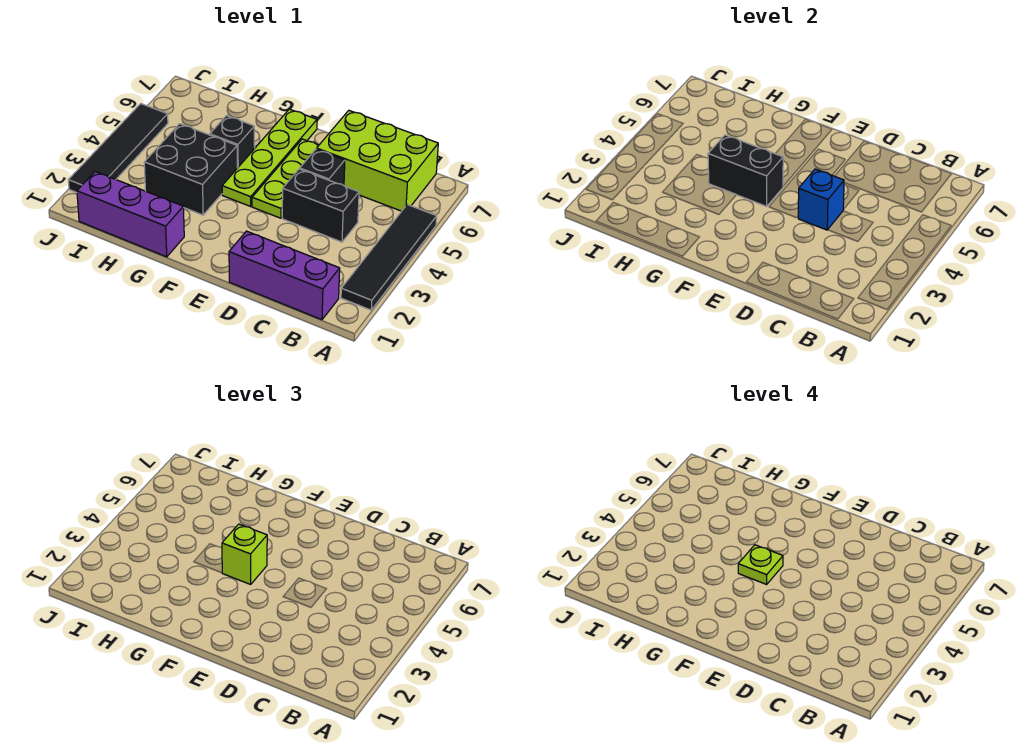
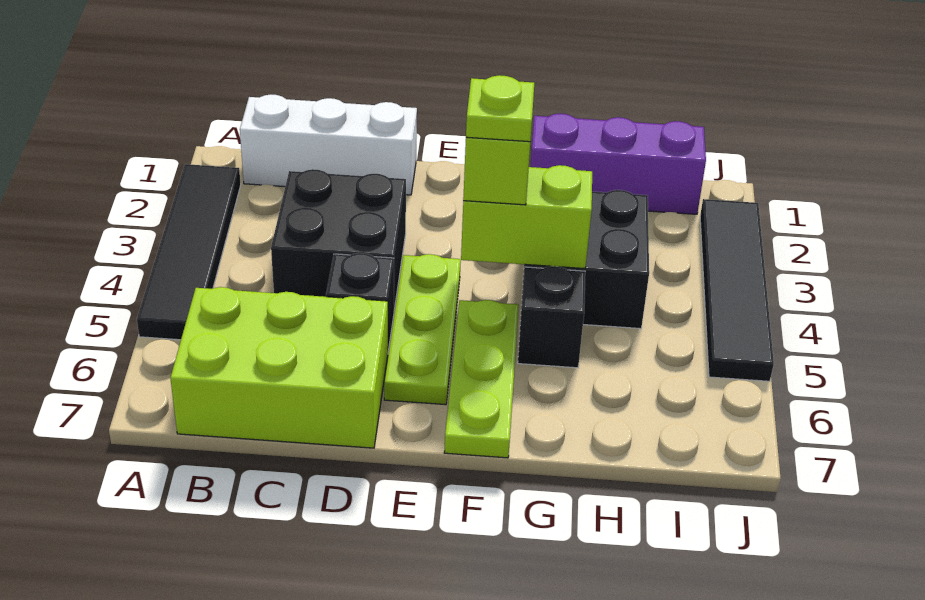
purple 1x3 brick [229,231,340,320] -> white 1x3 brick [240,95,417,195]
black 1x2 brick [282,169,359,242] -> black 2x2 brick [271,169,406,309]
blue 1x1 brick [798,169,844,230] -> none
lime 1x4 plate [222,109,317,206] -> lime 1x3 plate [444,300,519,458]
black 1x2 brick [708,135,783,206] -> lime 1x2 brick [461,165,592,269]

